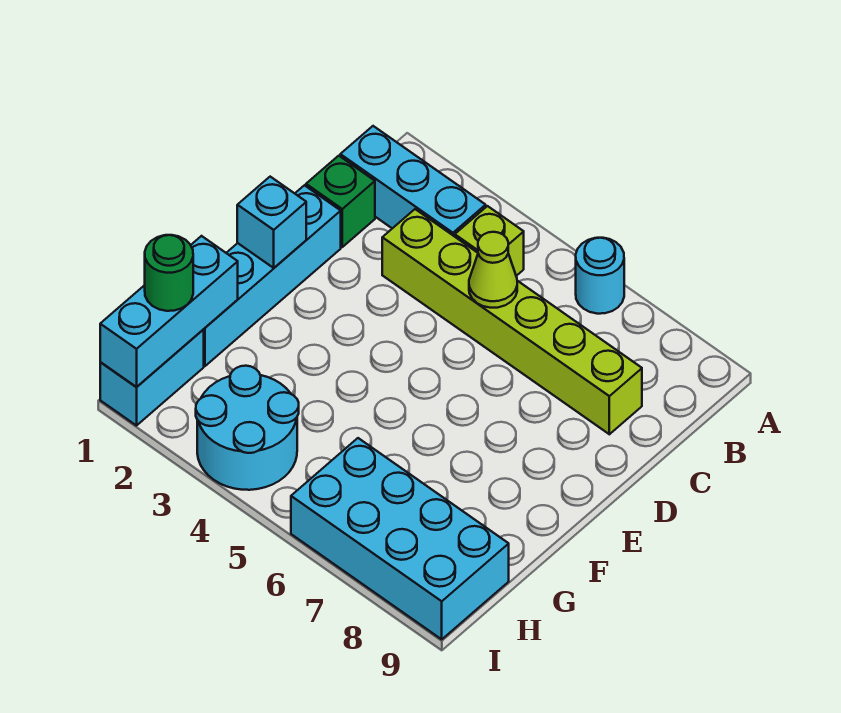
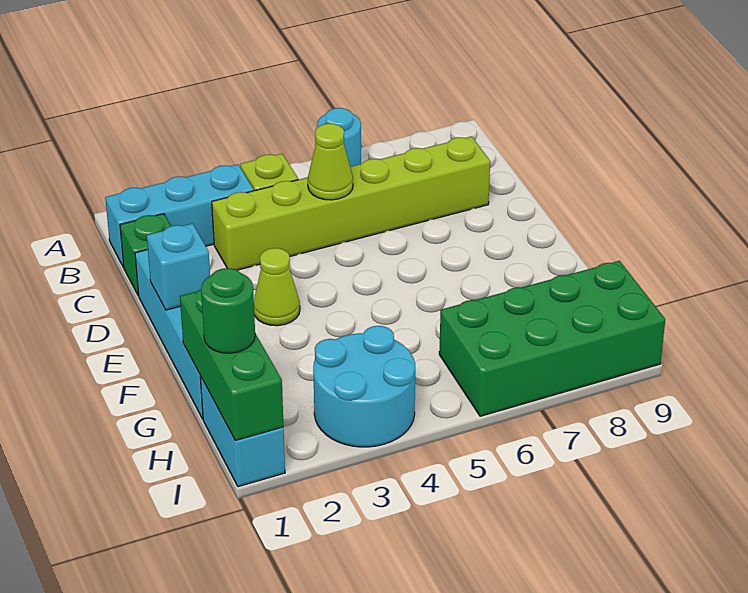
none -> lime 1x1 cone [254,248,300,326]
cyan 1x3 brick [100,236,238,387] -> green 1x3 brick [180,289,284,441]
cyan 2x4 brick [291,438,509,639] -> green 2x4 brick [439,261,665,416]

